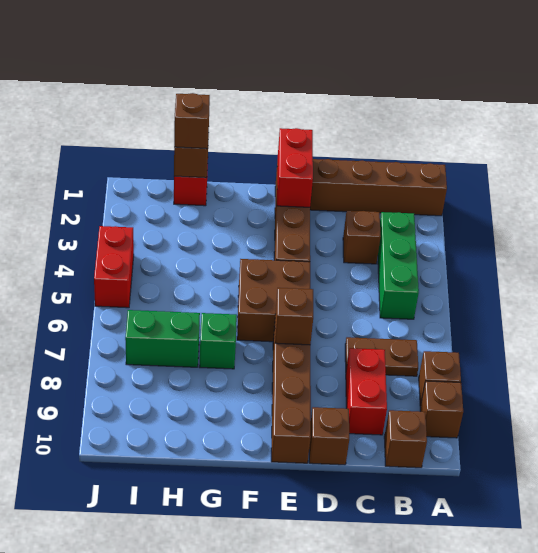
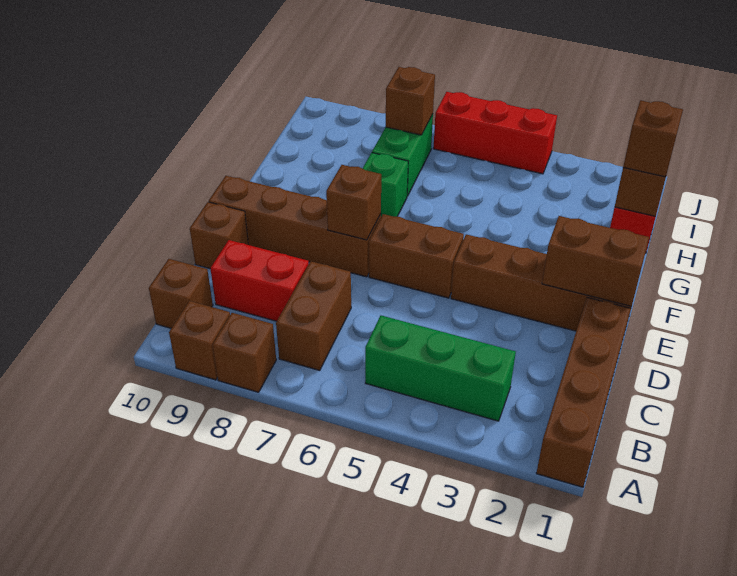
brown 1x2 plate [345,337,418,376] -> brown 1x2 brick [276,261,351,370]
brown 1x1 brick [343,211,381,264] -> brown 1x1 brick moved to [386,67,435,135]
red 1x2 brick [277,128,313,207] -> brown 1x2 brick [542,216,649,306]
brown 2x2 brick [237,259,310,342] -> brown 1x2 brick [369,214,464,298]
red 1x2 brick [94,226,134,308] -> red 1x3 brick [433,92,557,174]

